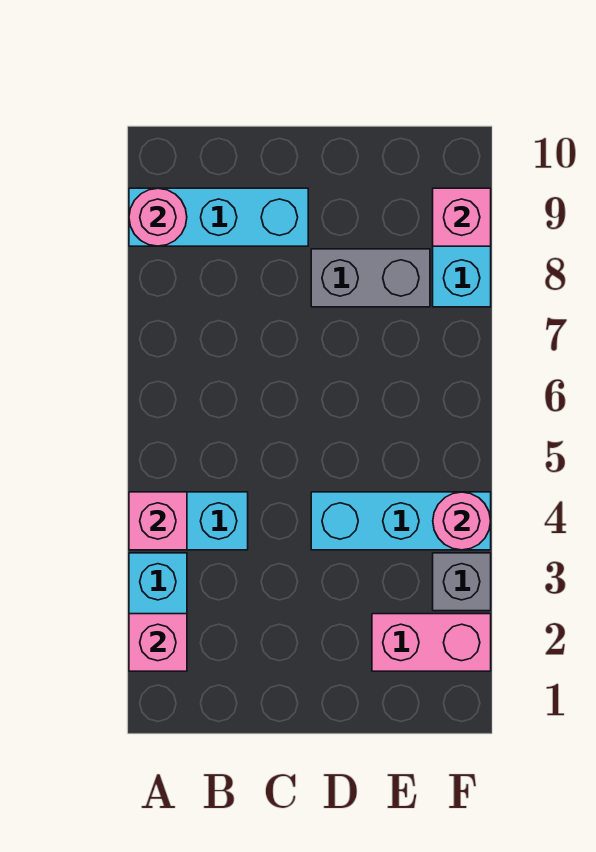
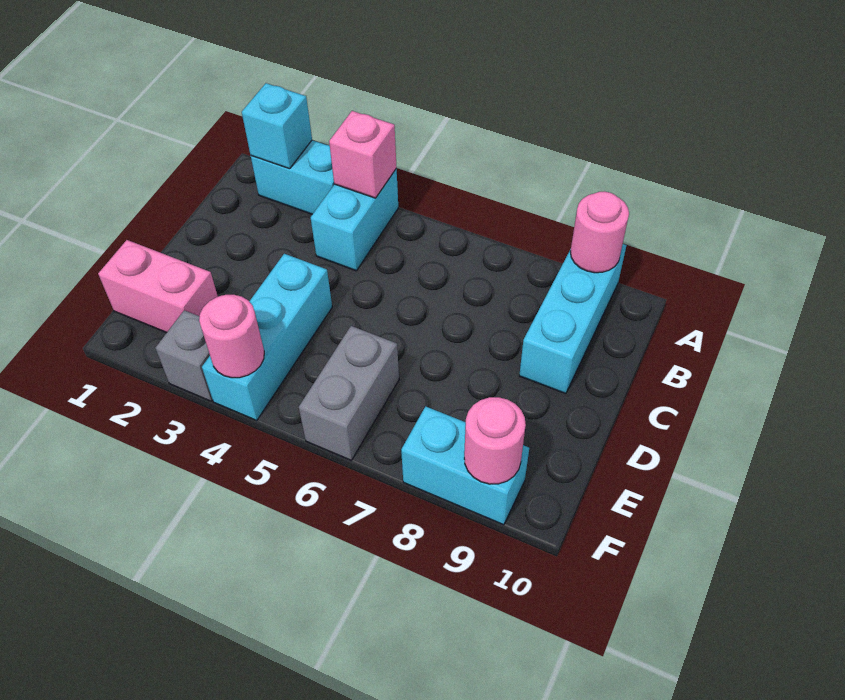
pink 1x1 brick [129,614,187,671] -> cyan 1x1 brick [242,83,312,169]
grey 1x2 brick [311,249,430,307] -> grey 1x2 brick moved to [299,326,399,460]
pink 1x2 brick [372,614,491,671] -> pink 1x2 brick turned to [98,240,218,333]
pink 1x1 brick [433,188,491,246] -> pink 1x1 round brick [464,397,526,484]

